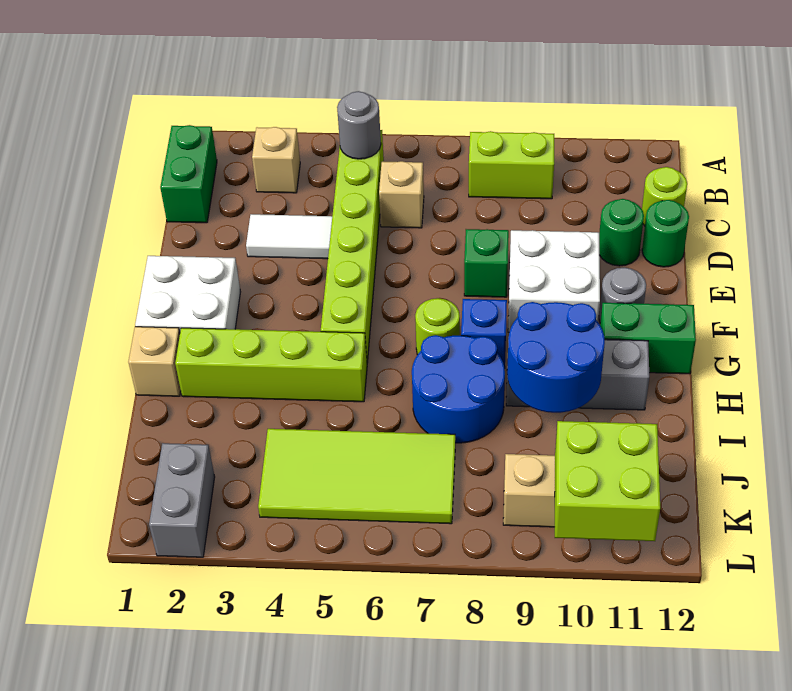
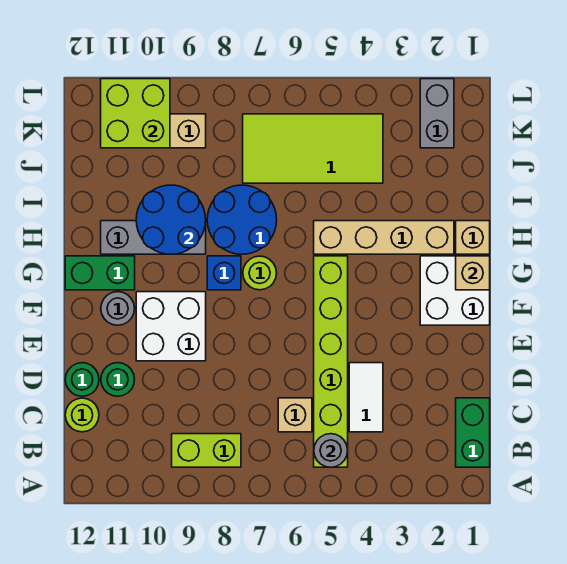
tan 1x1 brick [252,127,300,193] -> tan 1x1 brick moved to [456,256,490,290]
white 1x2 tile [246,214,332,259] -> white 1x2 tile turned to [349,363,383,432]
green 1x1 brick [464,229,509,297] -> none
lime 1x4 brick [175,328,367,402] -> tan 1x4 brick [314,221,454,254]

